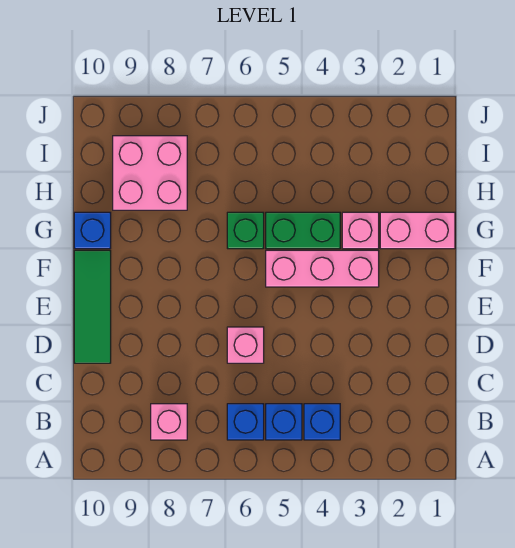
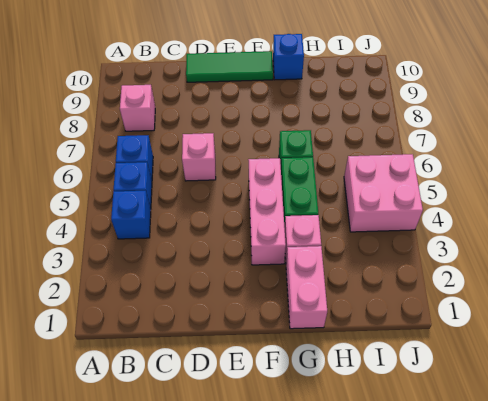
pink 2x2 brick [113,136,187,210] -> pink 2x2 brick moved to [344,154,423,232]

